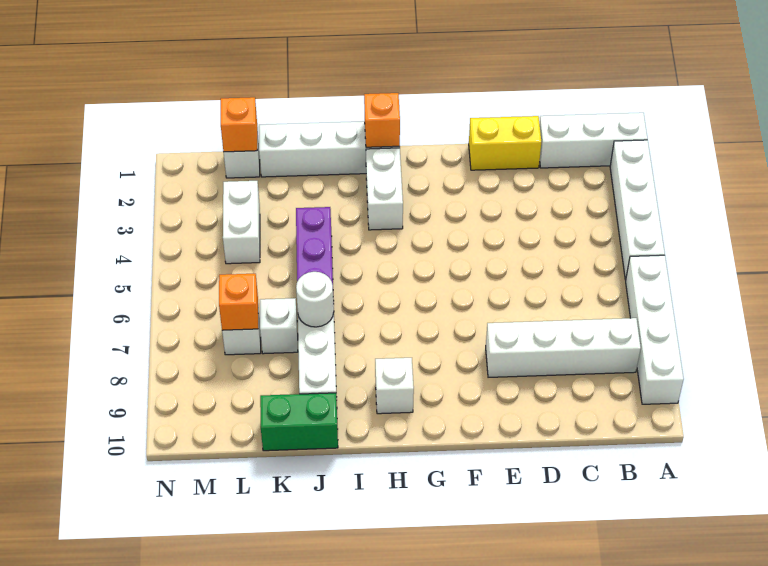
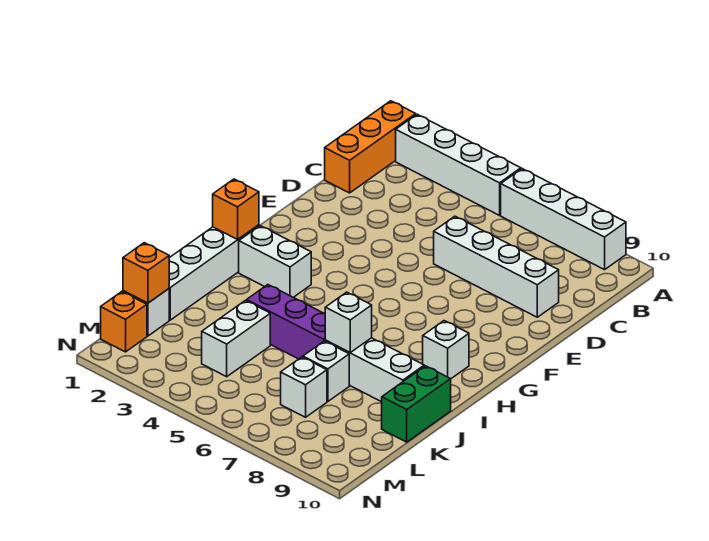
white 1x3 brick [540,113,647,168] -> orange 1x3 brick [325,101,416,193]
white 1x4 brick [486,318,641,377] -> white 1x4 brick turned to [434,216,559,317]
yellow 1x2 brick [469,116,541,170] -> none
white 1x1 round brick [296,272,334,327] -> white 1x1 brick [325,292,372,352]
white 1x2 brick [223,181,260,264] -> white 1x2 brick turned to [202,300,270,377]
orange 1x1 brick [219,274,258,330] -> orange 1x1 brick moved to [101,292,147,352]

